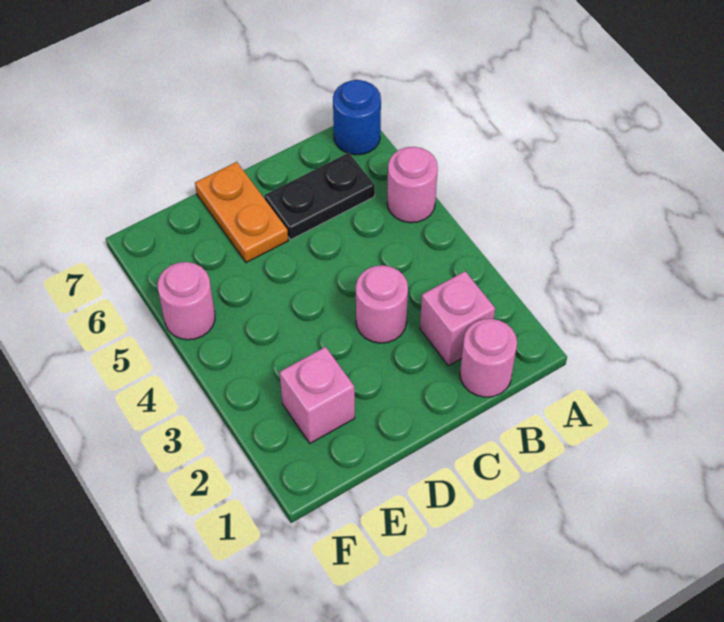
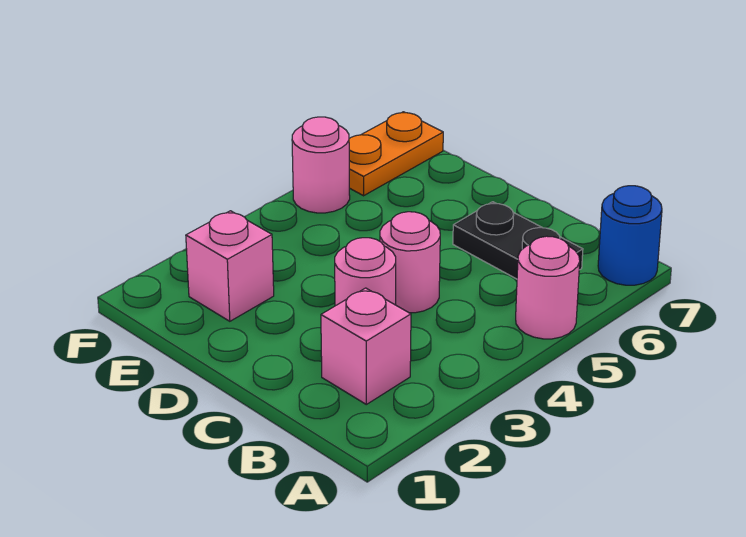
pink 1x1 round brick [460,319,517,397] -> pink 1x1 round brick moved to [380,212,440,313]
orange 1x2 plate [195,162,288,263] -> orange 1x2 plate moved to [349,112,443,196]

